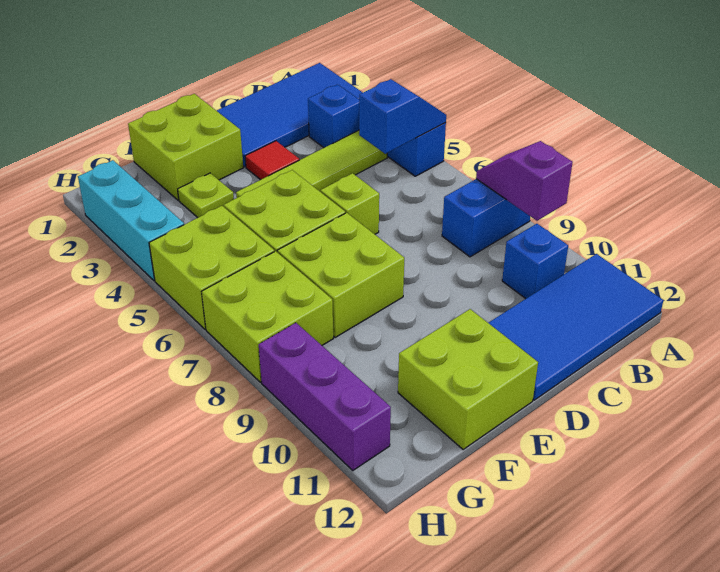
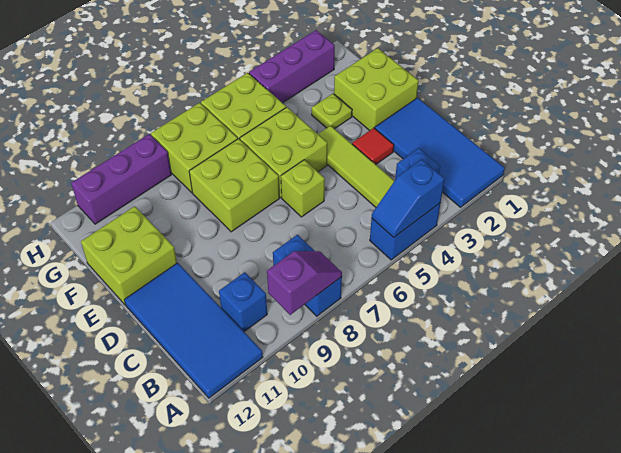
blue 1x2 slope [359,79,446,154] -> blue 1x2 slope turned to [372,159,444,238]
cyan 1x3 brick [78,160,184,281] -> purple 1x3 brick [249,30,335,103]

